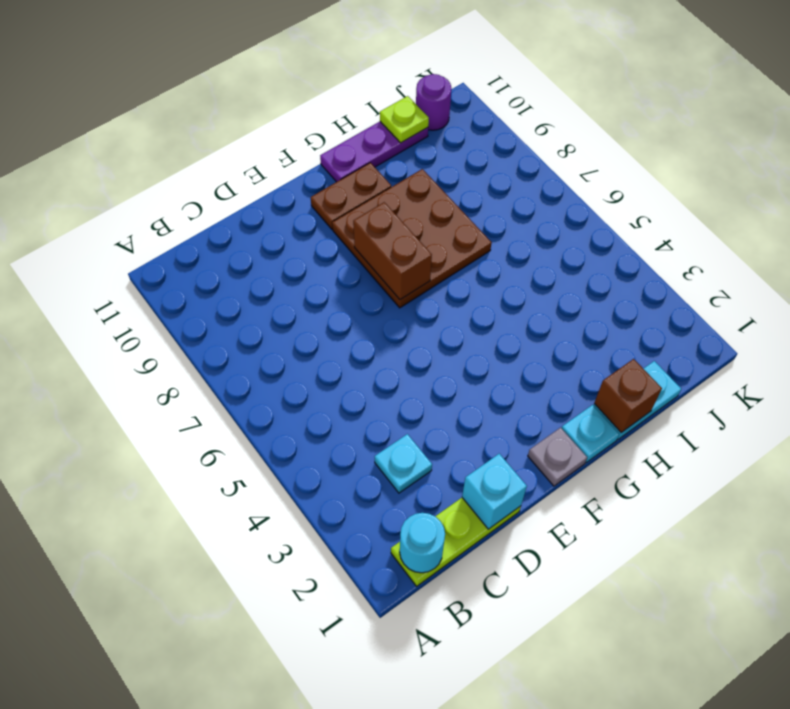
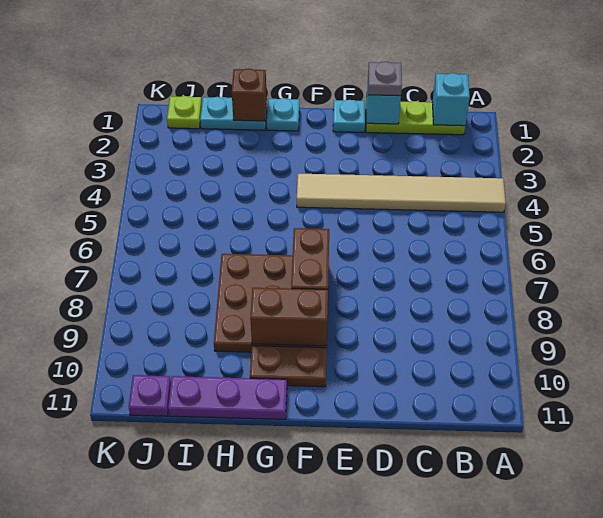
none -> tan 1x6 tile [297,174,506,212]
cyan 1x1 round brick [400,513,445,573] -> cyan 1x1 brick [432,73,470,126]
cyan 1x1 plate [375,434,432,493] -> cyan 1x1 plate moved to [333,100,365,132]
grey 1x1 plate [528,428,587,486] -> grey 1x1 plate moved to [368,62,402,96]
none -> brown 1x2 brick [250,288,328,346]
lime 1x1 plate [380,96,429,143] -> lime 1x1 plate moved to [167,96,202,129]
purple 1x1 round brick [416,74,451,130] -> purple 1x1 plate [129,375,171,416]

